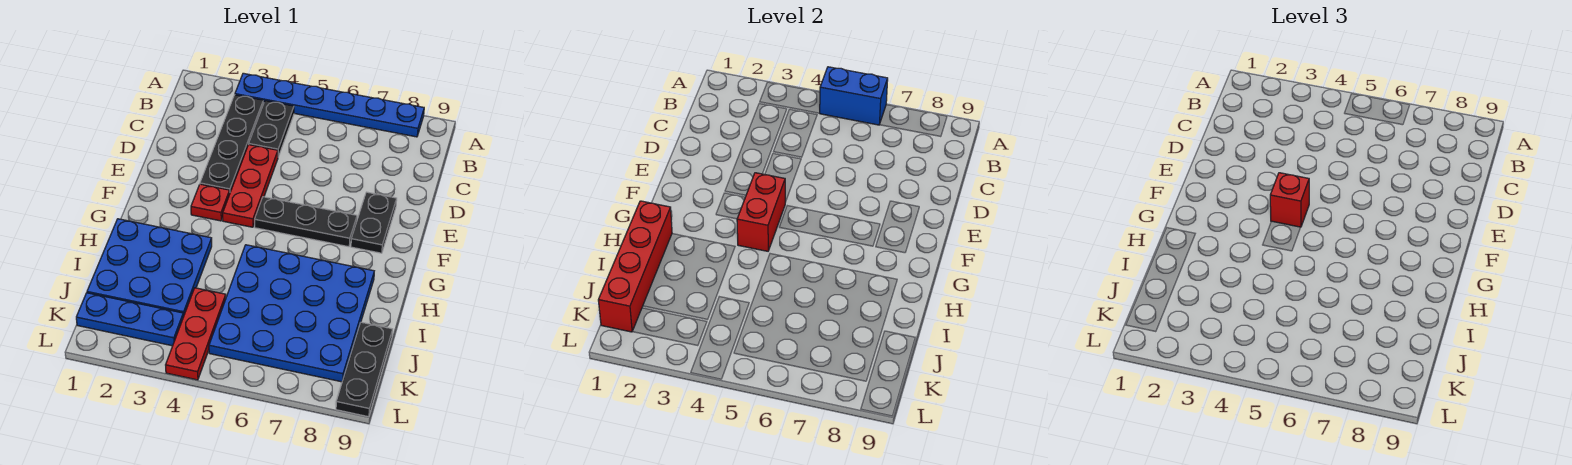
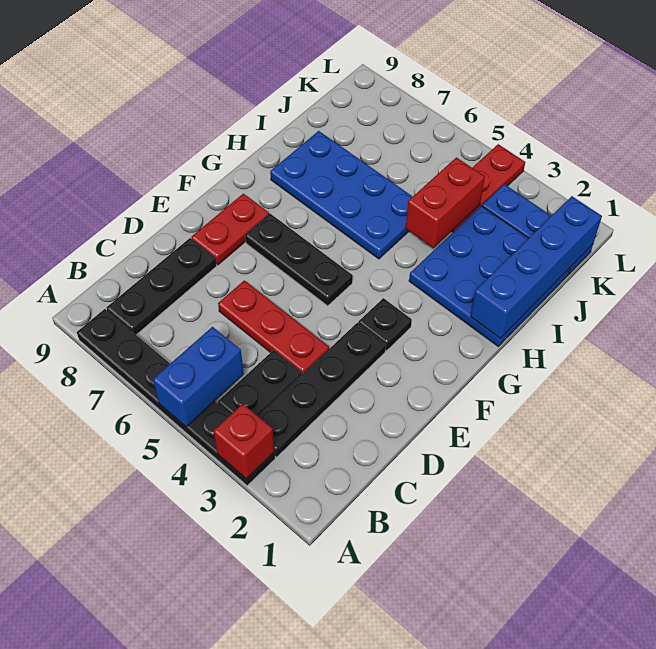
blue 1x6 plate [235,73,424,137] -> black 1x6 plate [77,309,275,486]
blue 1x2 brick [820,67,888,125] -> blue 1x2 brick turned to [153,327,244,427]
red 1x3 plate [223,145,278,227] -> red 1x3 plate turned to [218,280,329,374]
black 1x2 plate [351,192,397,253] -> red 1x2 plate [191,194,269,265]
red 1x1 plate [191,184,230,221] -> black 1x1 plate [358,298,412,351]
red 1x2 brick [737,173,785,251] -> red 1x2 brick moved to [406,157,485,248]
red 1x1 brick [1270,173,1309,227] -> red 1x1 brick moved to [213,404,275,479]
red 1x4 brick [598,201,672,332] -> blue 1x4 brick [471,196,602,338]
blue 4x4 plate [209,245,374,382] -> blue 2x4 plate [270,131,413,259]
black 1x3 plate [336,322,393,417] -> black 1x3 plate moved to [107,238,217,335]

